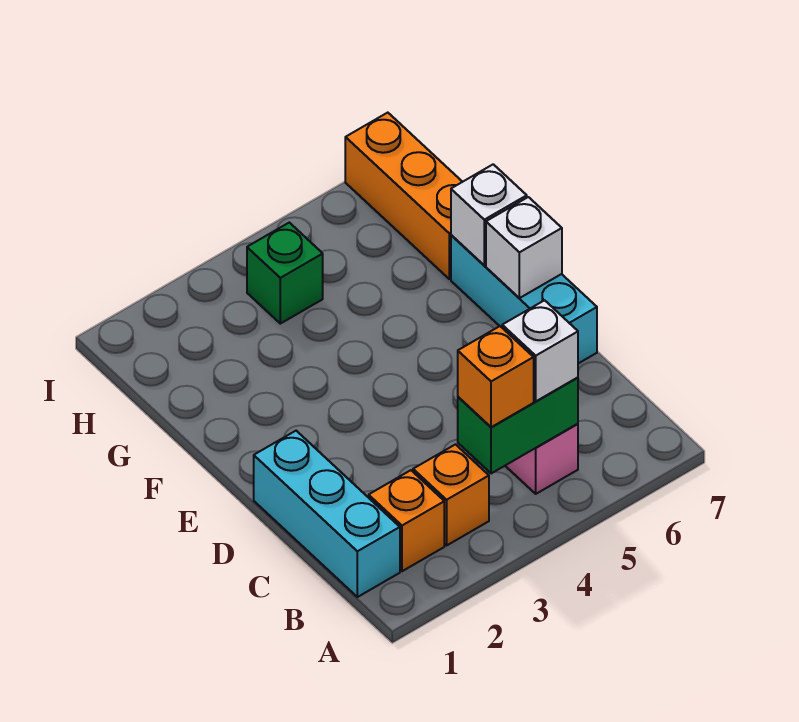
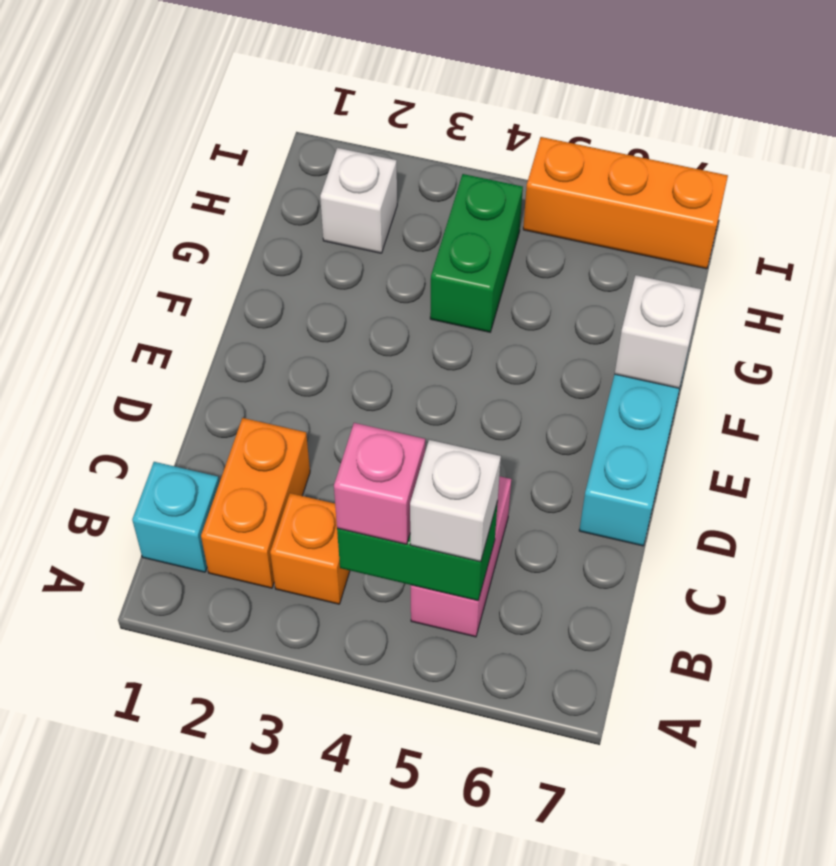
cyan 1x3 brick [254,431,400,597] -> cyan 1x1 brick [132,462,219,572]
orange 1x1 brick [369,470,444,571] -> orange 1x2 brick [201,418,310,588]
orange 1x1 brick [458,326,534,427] -> pink 1x1 brick [334,423,425,544]
white 1x1 brick [486,197,562,298] -> white 1x1 brick moved to [320,148,397,253]
orange 1x3 brick [345,113,462,279] -> orange 1x3 brick turned to [523,137,728,269]
green 1x1 brick [247,223,323,324] -> green 1x2 brick [430,174,523,332]

